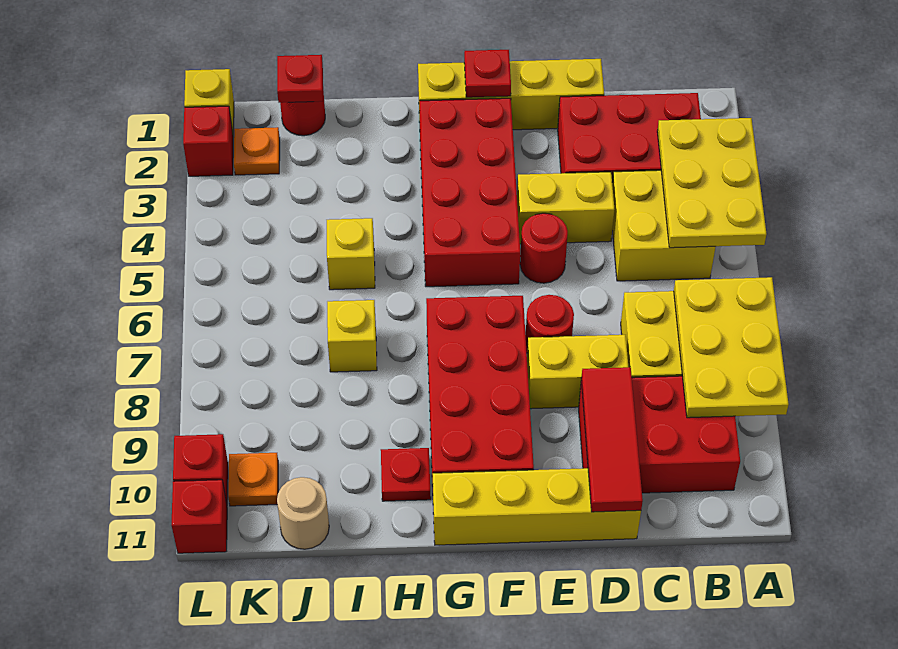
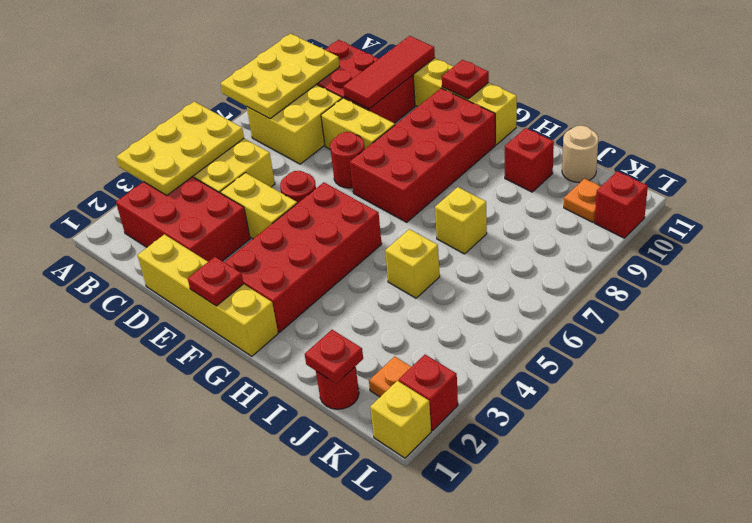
red 1x1 plate [381,448,431,501] -> red 1x1 plate moved to [442,60,489,99]
red 1x1 brick [172,480,227,553] -> red 1x1 brick moved to [505,128,554,192]

